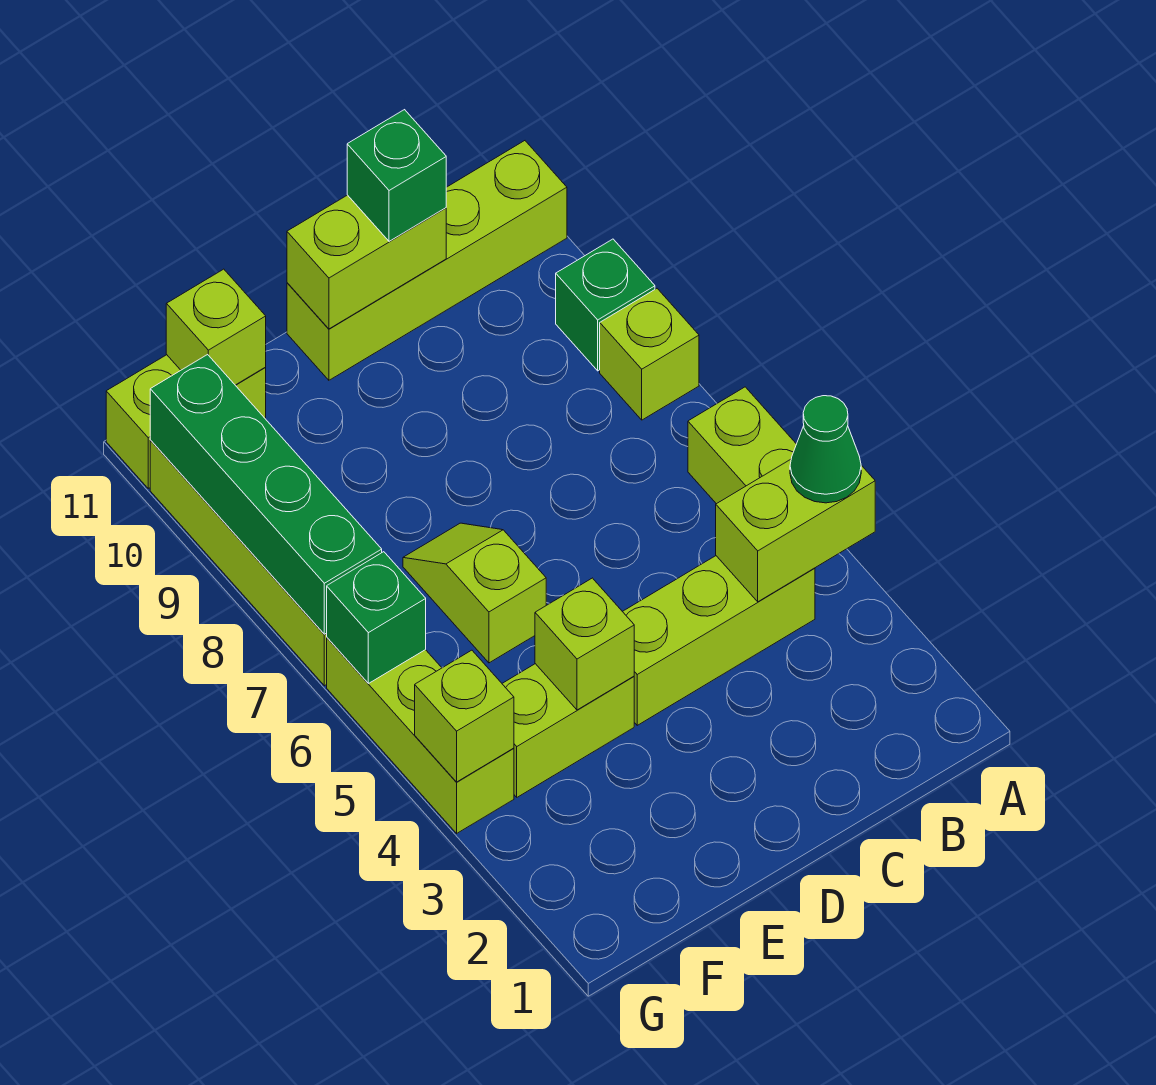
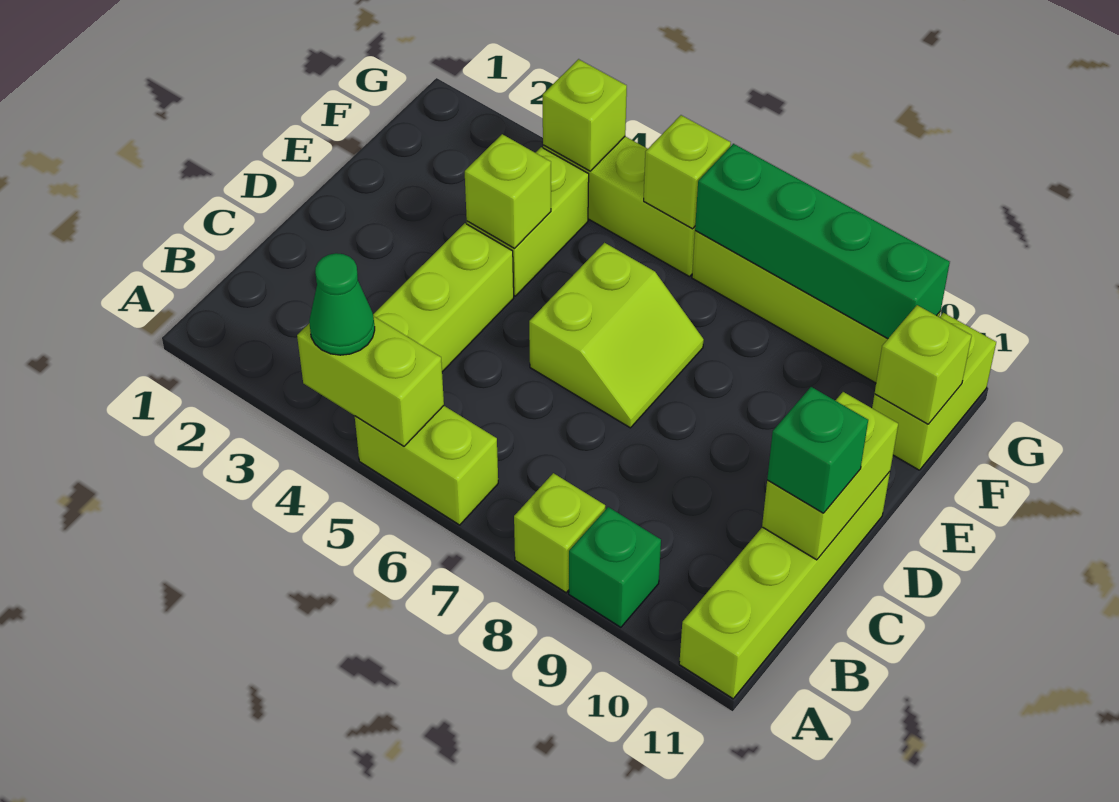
lime 1x2 brick [716,459,875,602] -> lime 1x2 brick turned to [297,316,444,446]
lime 1x2 slope [403,523,546,663] -> lime 2x2 slope [529,243,704,428]
green 1x1 brick [327,552,426,683] -> lime 1x1 brick [644,115,731,229]

